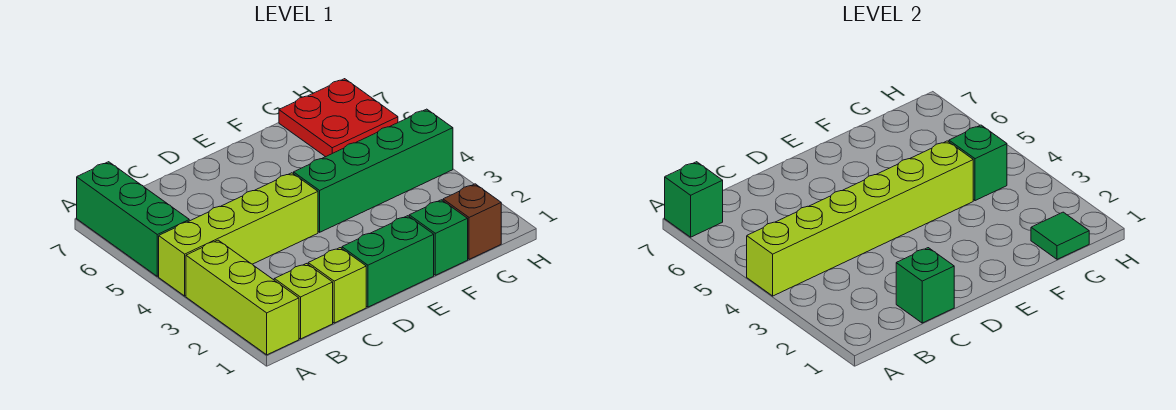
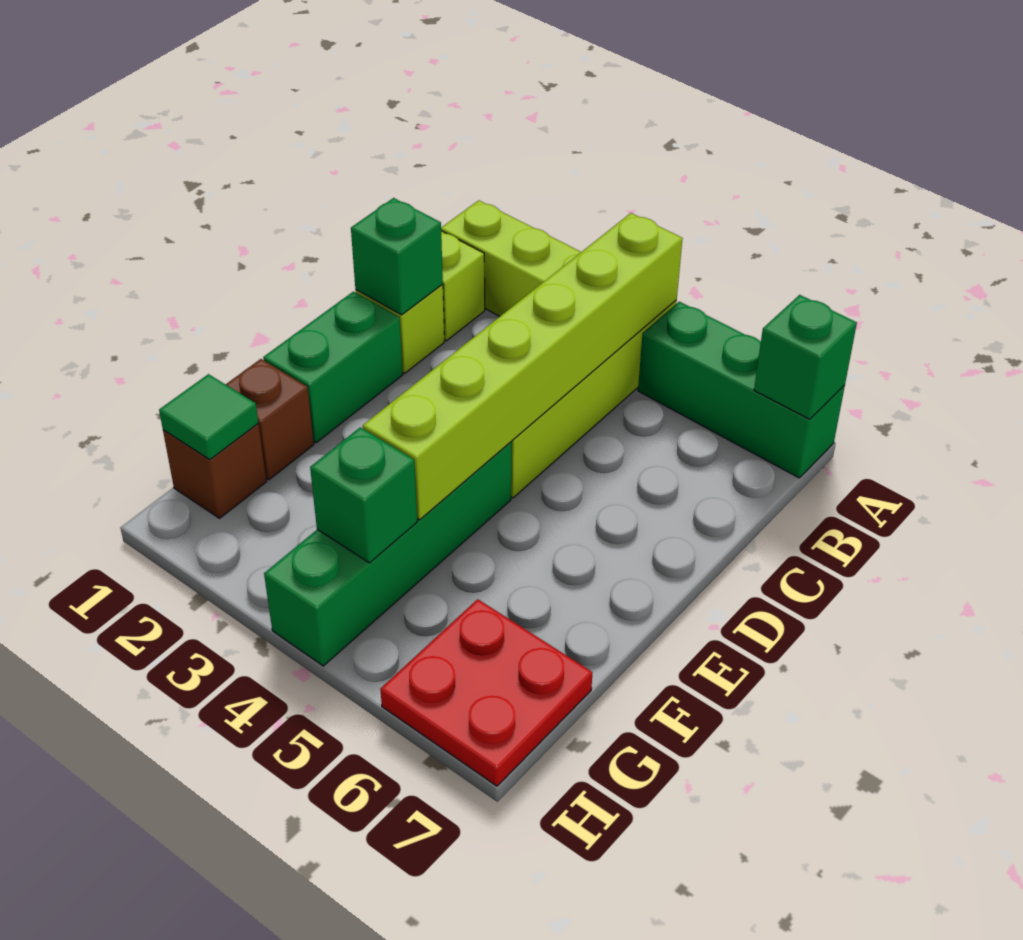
green 1x1 brick [409,200,468,275] -> brown 1x1 brick [226,359,314,480]

